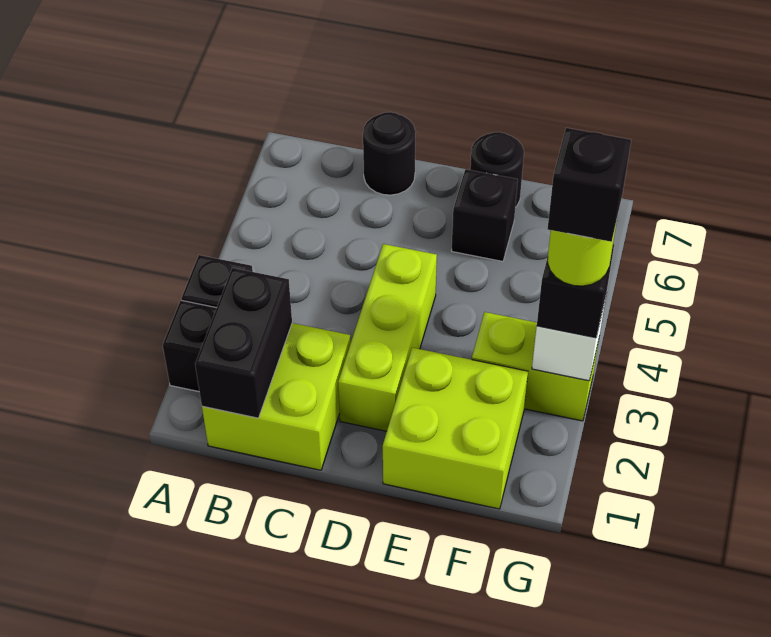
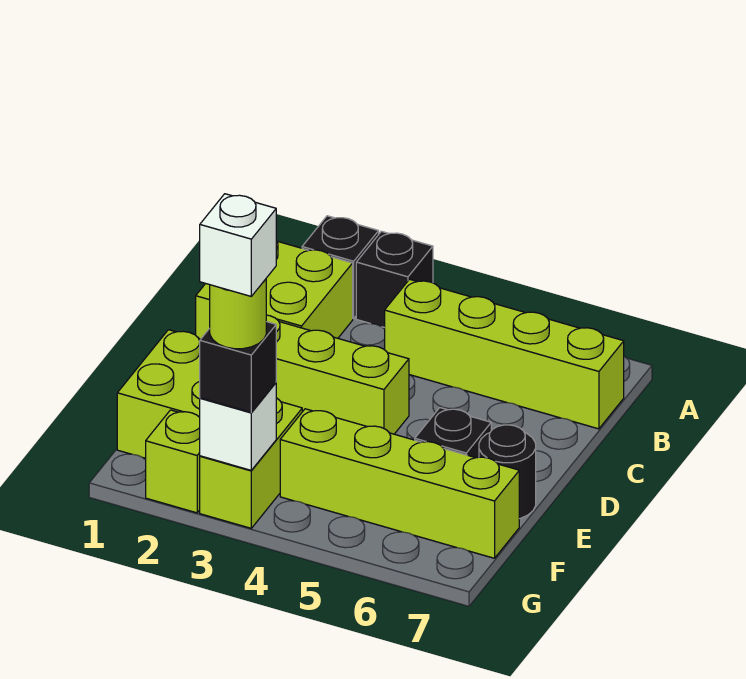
black 1x2 brick [195,268,292,418] -> none
none -> lime 1x4 brick [385,279,624,429]
black 1x1 round brick [363,112,416,195] -> none
none -> lime 1x4 brick [280,409,519,558]
none -> lime 1x1 brick [146,410,200,513]
black 1x1 brick [547,128,631,242] -> white 1x1 brick [200,194,276,296]

